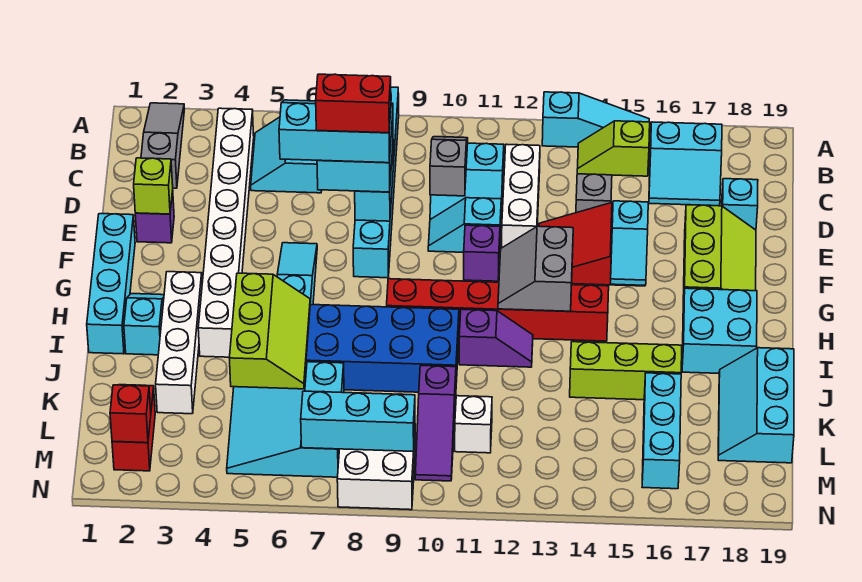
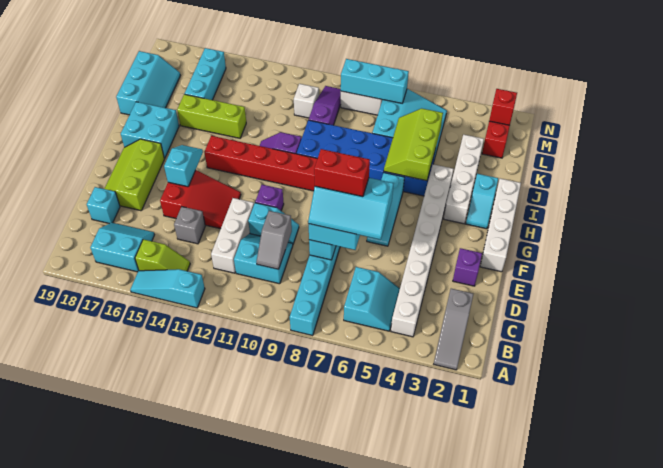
lime 1x1 brick [134,158,173,214] -> none
cyan 1x4 brick [87,214,135,354] -> white 1x4 brick [480,179,521,272]
grey 2x2 slope [498,226,573,311] -> none

